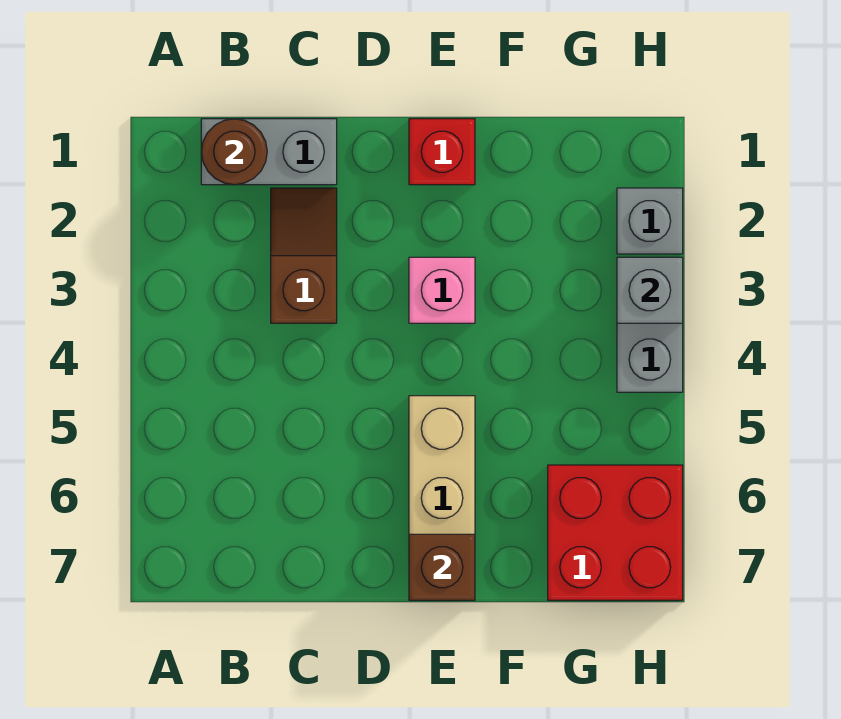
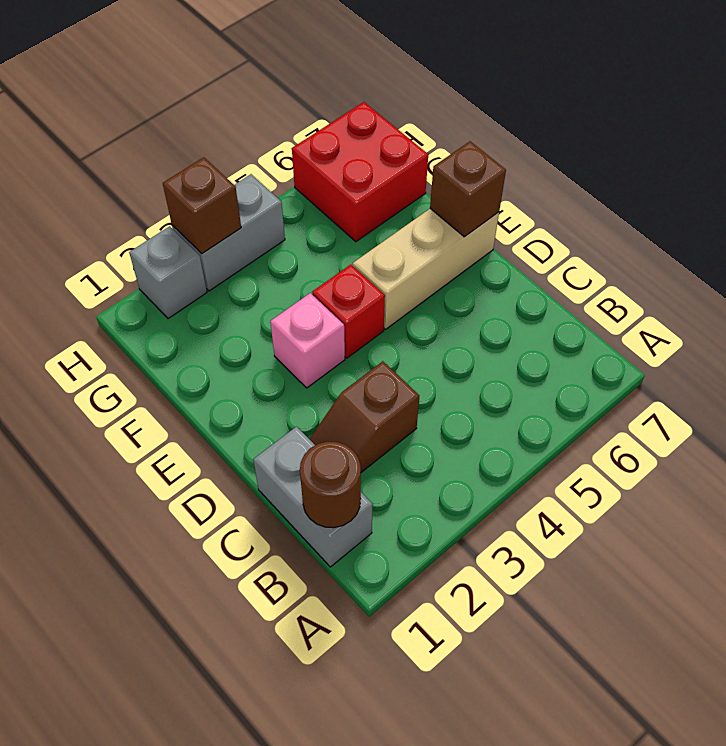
red 1x1 brick [409,119,475,185] -> red 1x1 brick moved to [312,265,385,358]
grey 1x1 brick [617,257,683,323] -> brown 1x1 brick [163,157,241,254]

